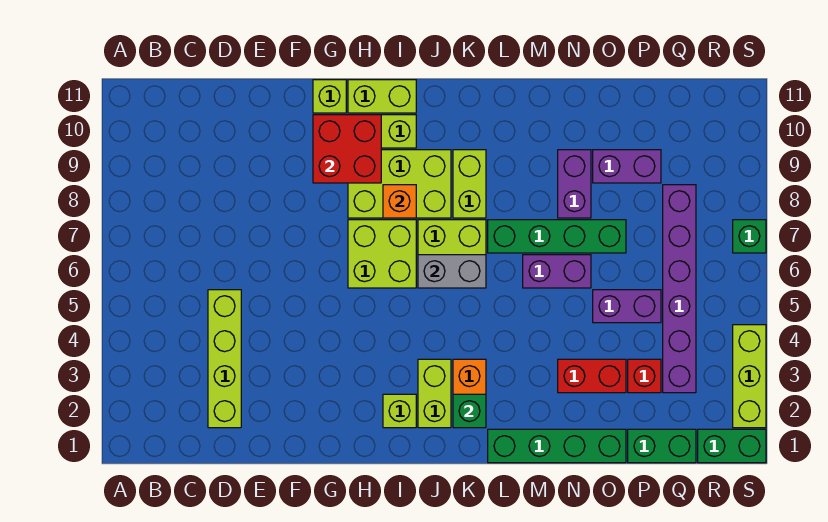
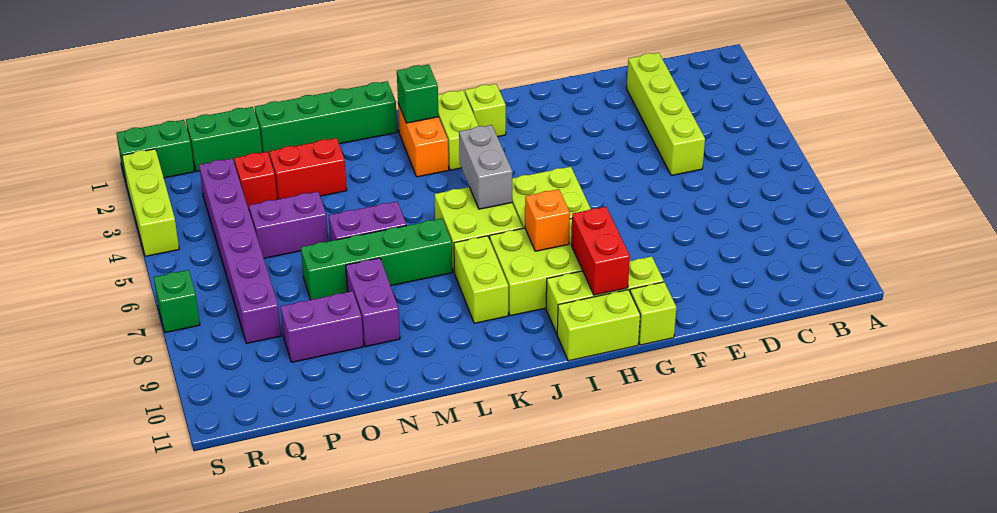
red 2x2 brick [313,115,381,183] -> red 1x2 brick [571,207,630,295]
grey 1x2 brick [418,255,486,288] -> grey 1x2 brick turned to [459,125,512,209]

